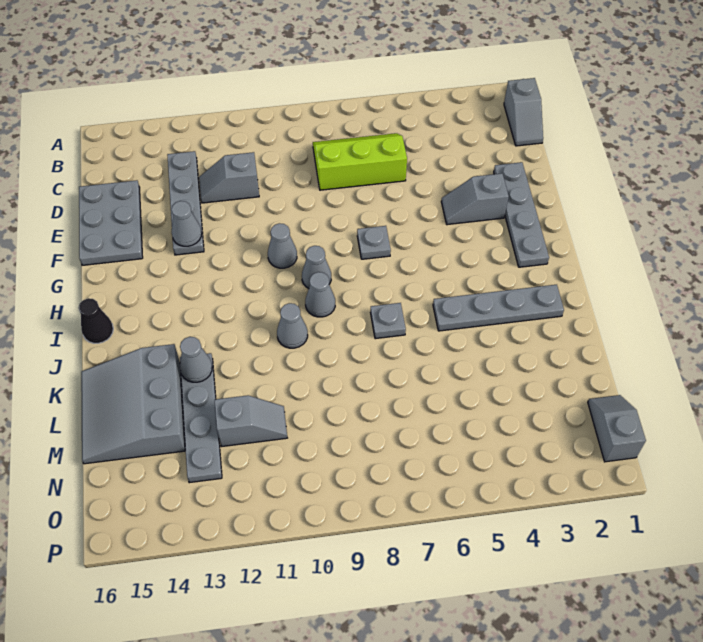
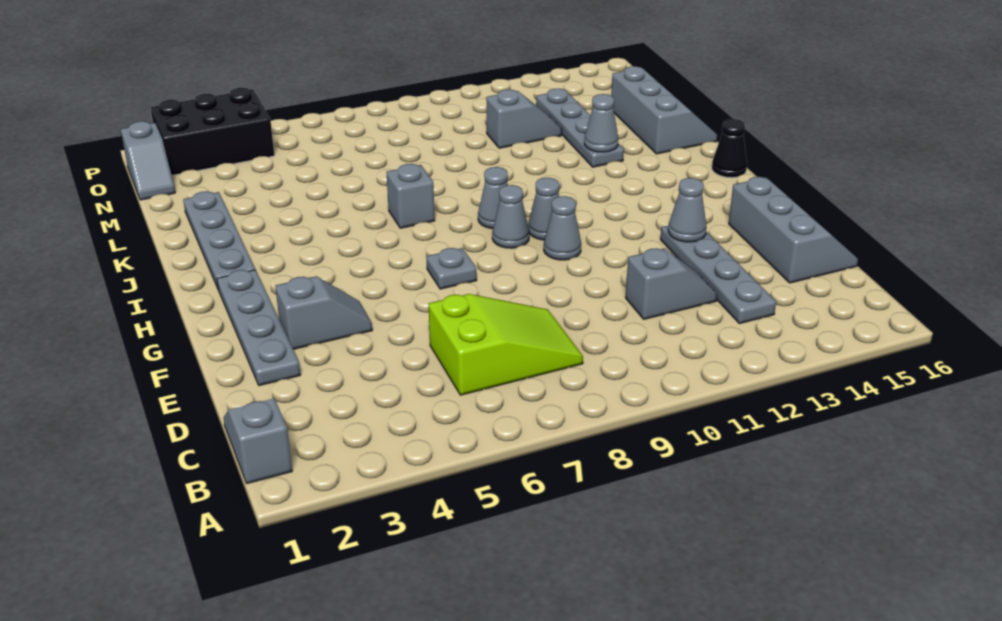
lime 2x3 slope [313,133,407,190] -> lime 2x3 slope turned to [429,294,583,395]
grey 2x3 plate [79,180,143,265] -> grey 2x3 slope [729,177,858,283]
grey 1x4 plate [433,285,564,331] -> grey 1x4 plate turned to [183,191,255,288]
grey 1x1 plate [371,303,406,339] -> grey 1x1 brick [386,164,435,228]
grey 1x1 cone [277,303,308,348] -> grey 1x1 cone moved to [528,178,559,240]
grey 3x3 slope [81,344,185,464] -> grey 2x3 slope [611,66,717,154]
grey 1x2 slope [215,395,287,447] -> grey 1x2 slope turned to [486,89,562,148]
none -> black 2x3 brick [151,88,274,175]

